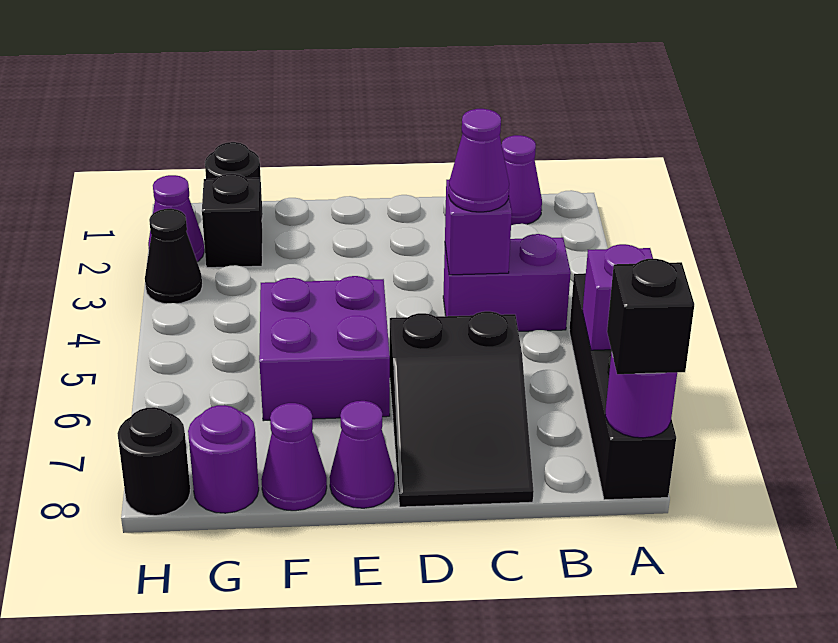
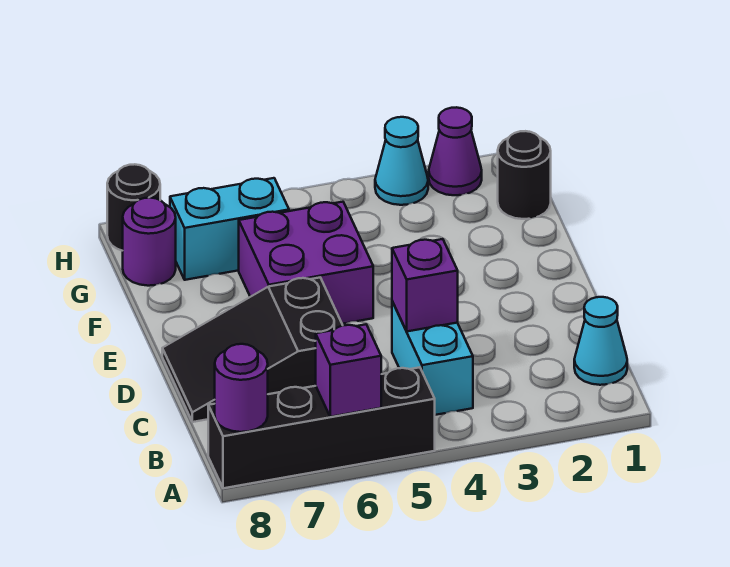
black 1x1 brick [607,259,694,374] -> none
purple 1x1 cone [502,135,542,225] -> cyan 1x1 cone [574,297,627,385]
purple 1x2 brick [443,234,571,331] -> cyan 1x2 brick [392,301,473,415]
purple 1x1 cone [449,109,509,212] -> none
purple 1x1 cone [330,401,395,508] -> none
purple 1x1 cone [261,403,327,511] -> none
black 1x1 brick [202,174,262,268] -> none
none -> cyan 1x2 brick [170,178,289,280]
black 1x1 cone [145,209,202,304] -> cyan 1x1 cone [375,117,428,205]

